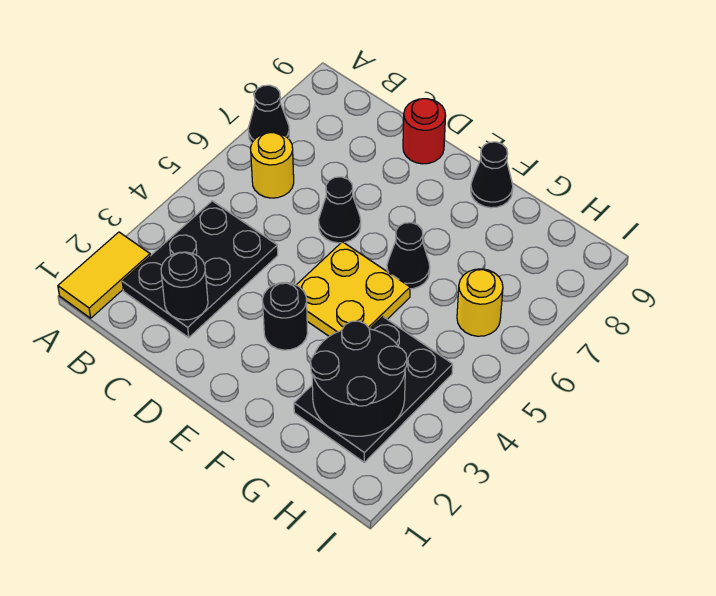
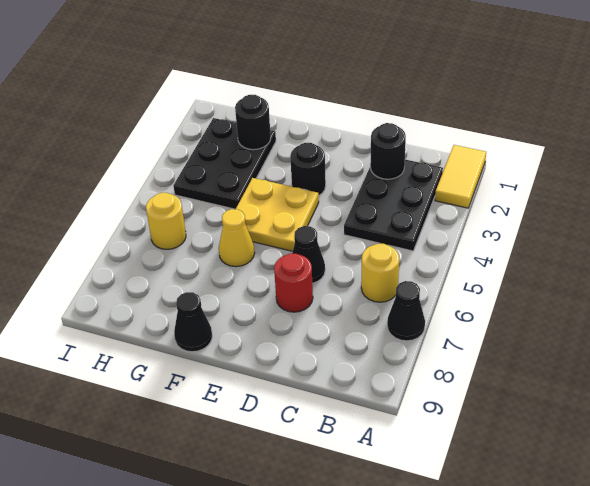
red 1x1 round brick [403,99,446,164] -> red 1x1 round brick moved to [274,253,313,312]
black 1x1 cone [387,223,430,289] -> yellow 1x1 cone [219,209,255,267]
black 2x2 round brick [311,321,407,436] -> black 1x1 round brick [235,95,271,150]

